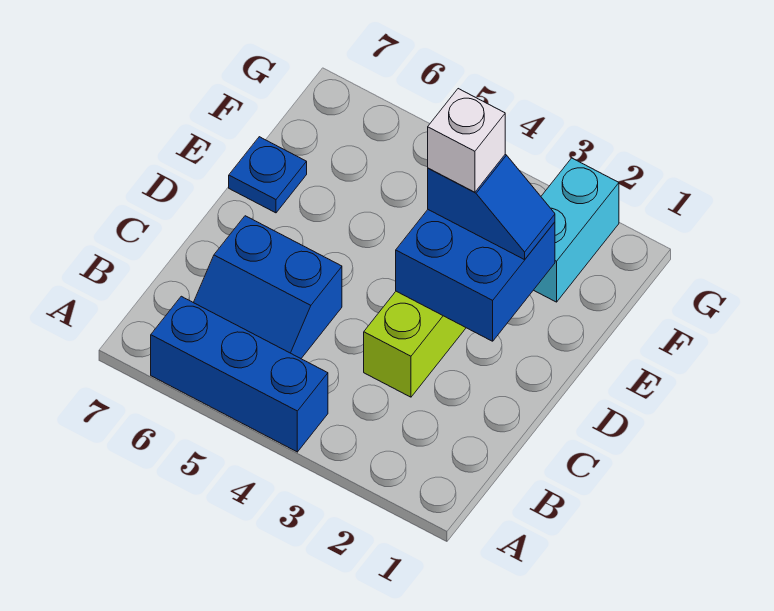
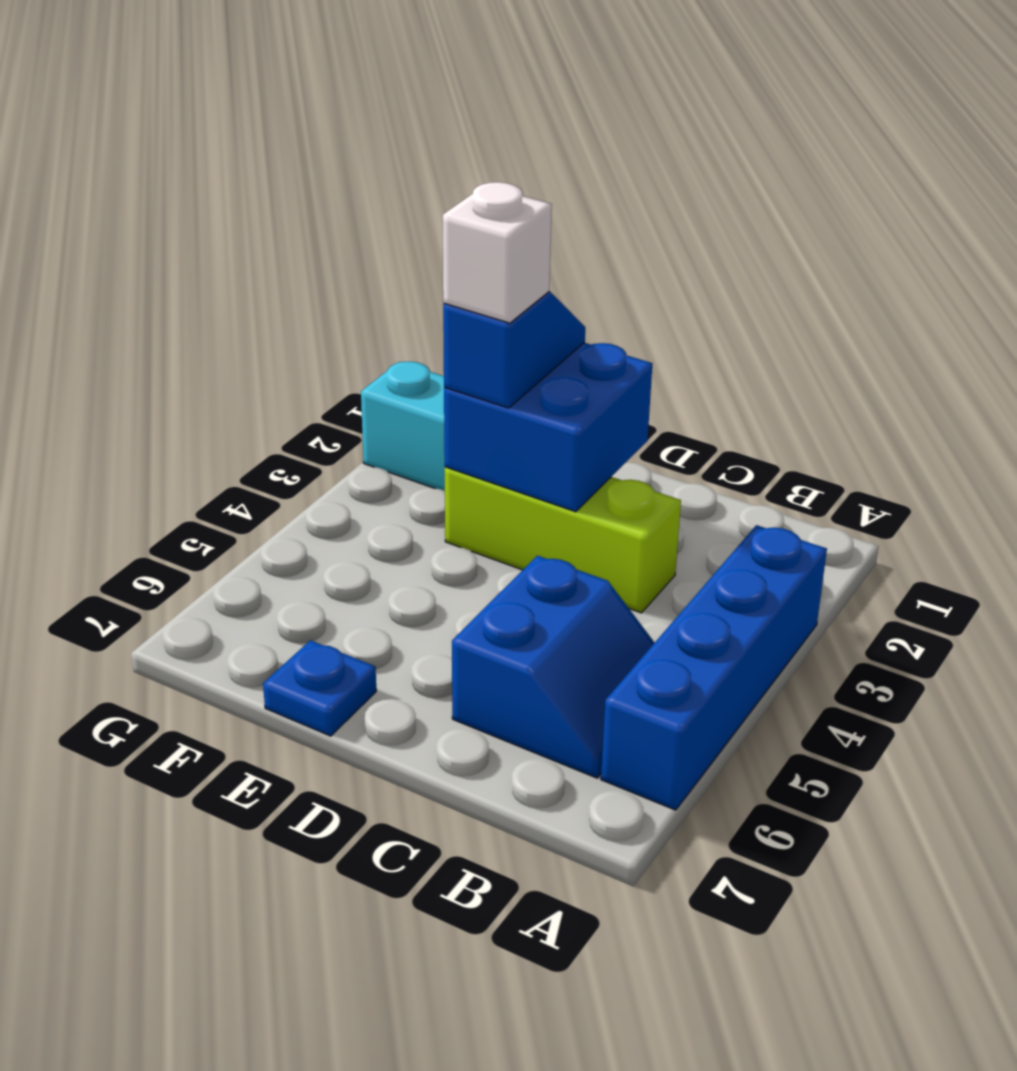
blue 1x3 brick [151,296,328,452] -> blue 1x4 brick [601,525,827,810]

